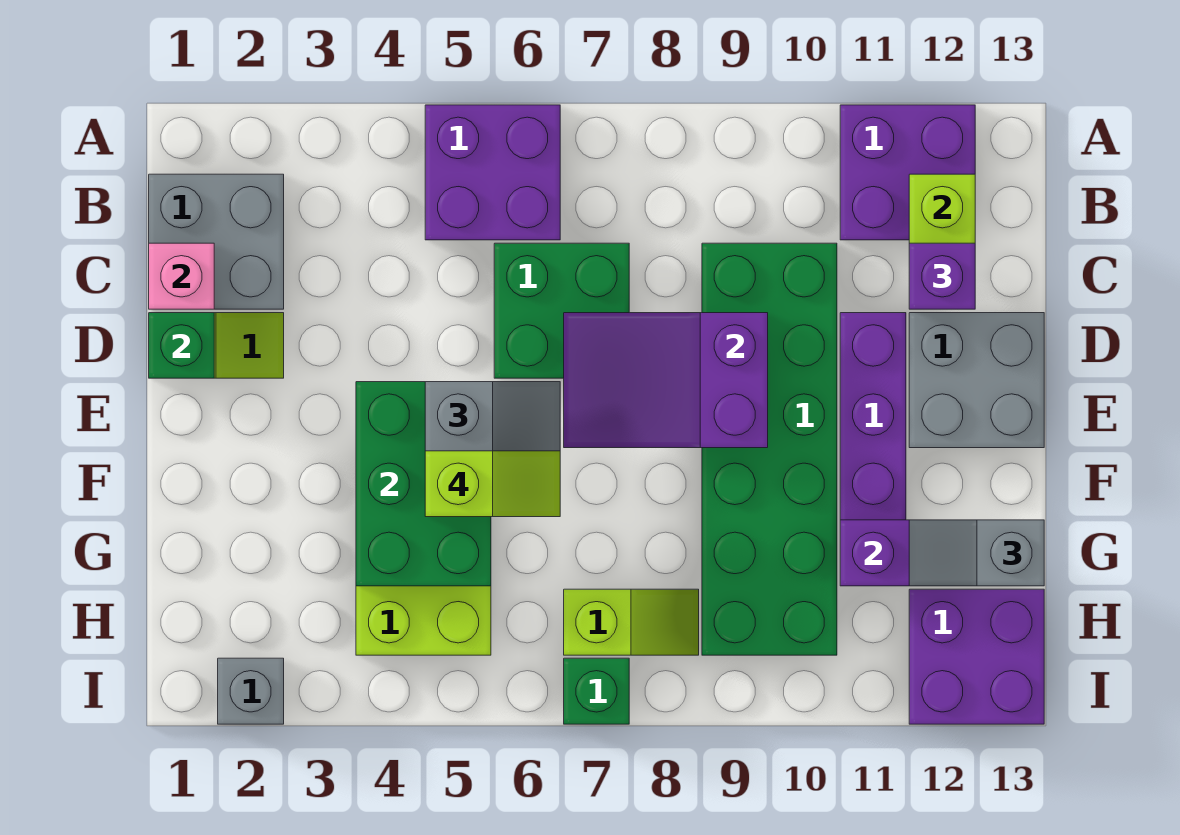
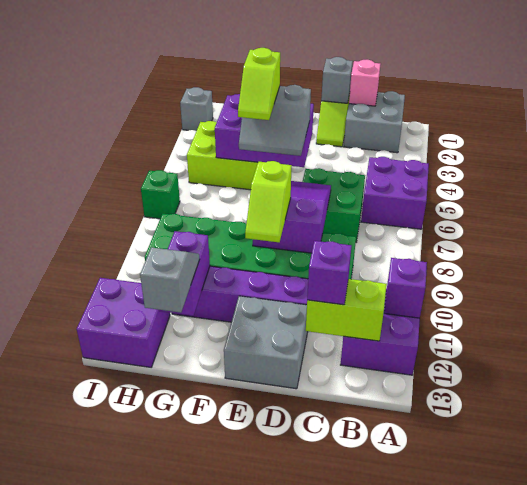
none -> purple 1x1 brick [384,258,427,318]
green 1x1 brick [149,313,214,378] -> grey 1x1 brick [321,57,353,103]
green 2x3 brick [356,382,491,586] -> purple 2x3 brick [215,94,314,167]
lime 1x2 slope [564,589,699,655] -> lime 1x2 slope moved to [245,161,292,242]

